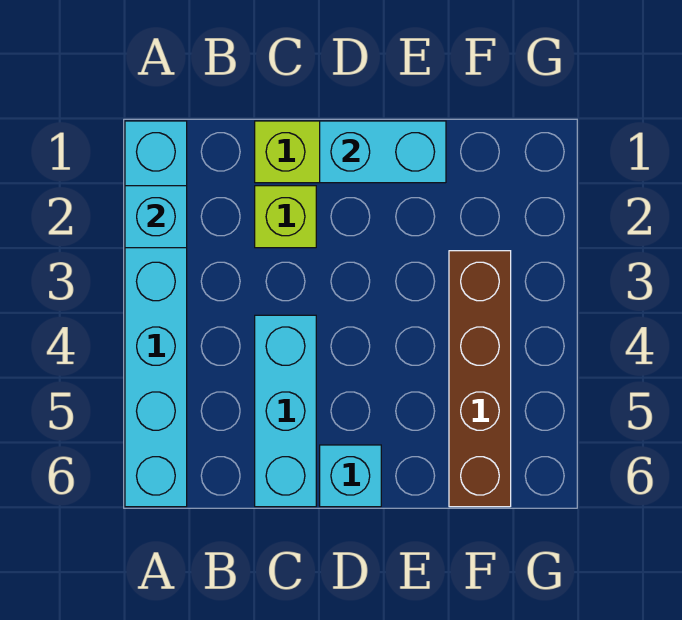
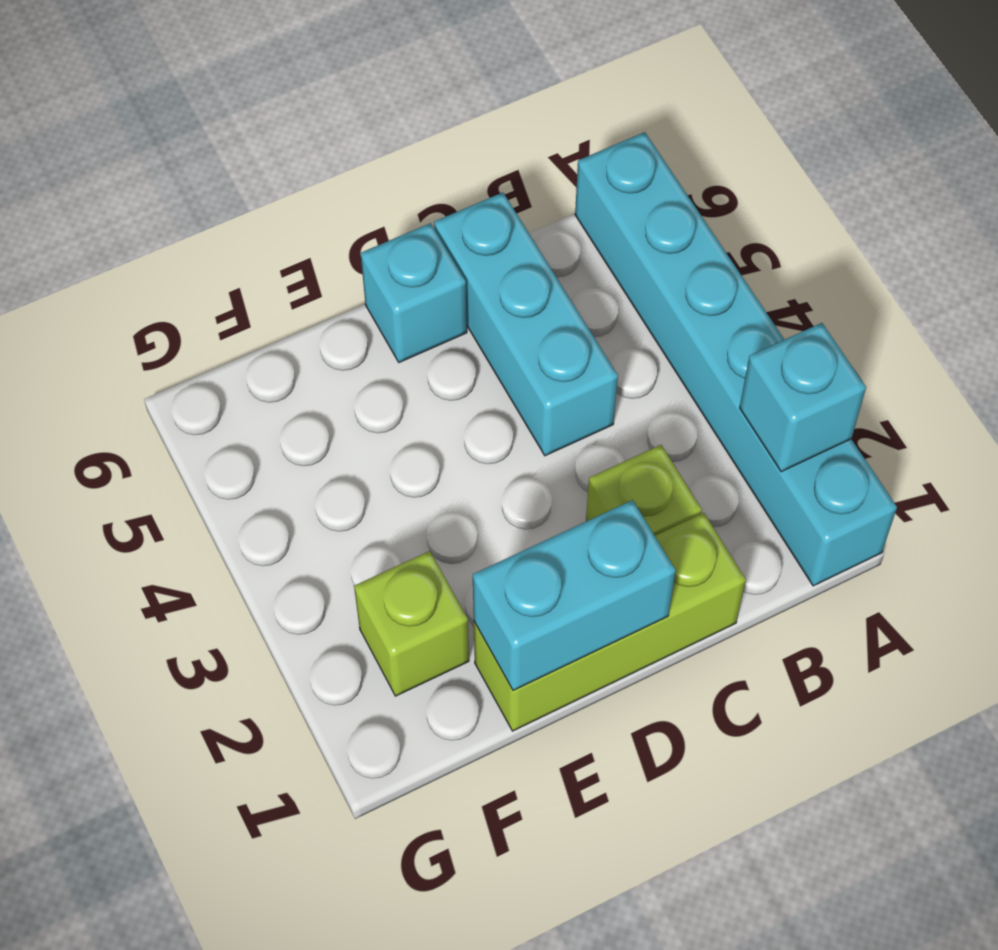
none -> lime 1x1 brick [354,551,469,696]
brown 1x4 brick [449,251,511,507] -> none

